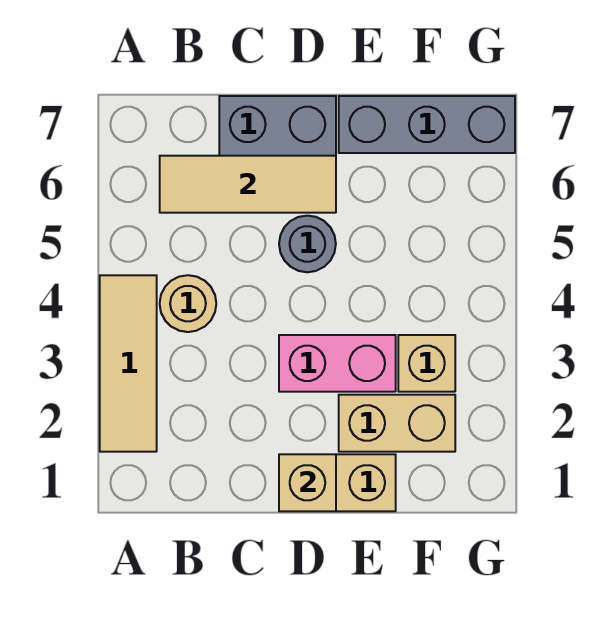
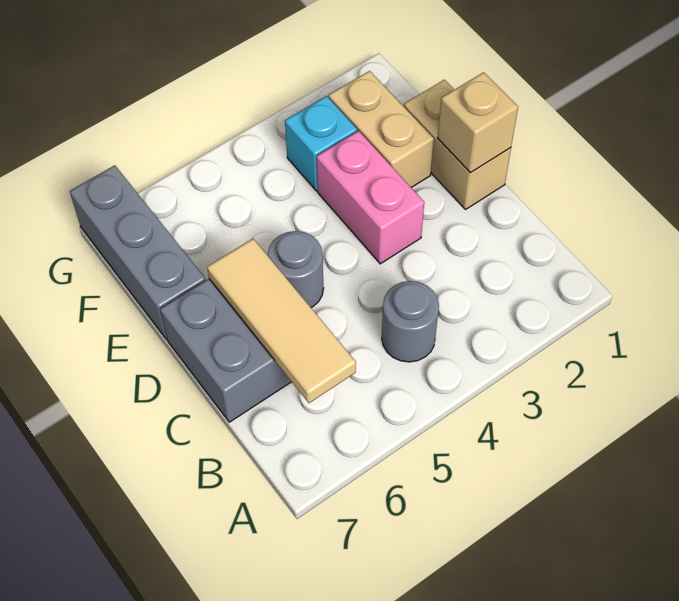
tan 1x3 tile [100,275,157,452] -> none
tan 1x1 round brick [160,275,216,332] -> grey 1x1 round brick [382,281,439,362]
tan 1x1 brick [398,335,455,392] -> cyan 1x1 brick [285,96,357,191]

